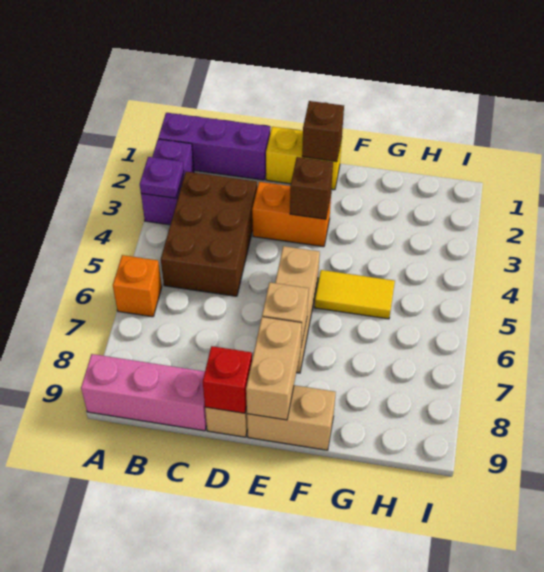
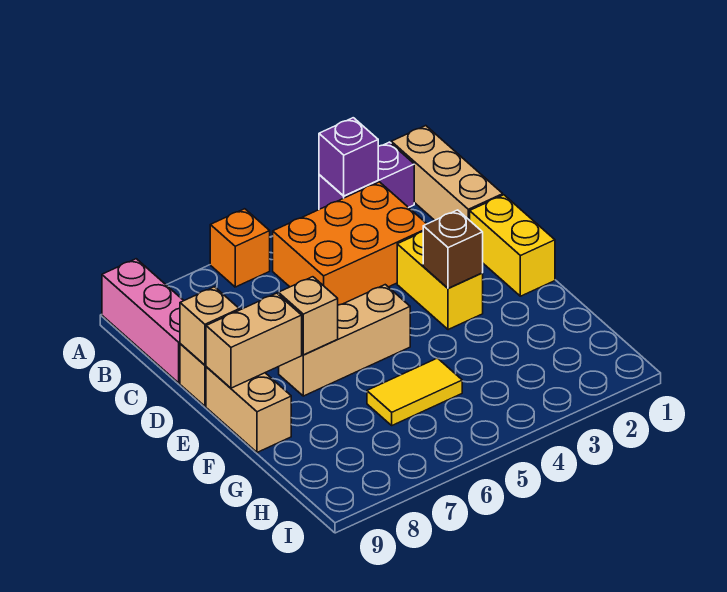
purple 1x3 brick [158,113,270,180] -> tan 1x3 brick [391,126,503,220]
purple 1x1 plate [140,157,184,198] -> purple 1x1 brick [319,118,378,196]
brown 2x3 brick [161,172,257,296] -> orange 2x3 brick [273,182,427,305]
orange 1x2 brick [252,182,331,247] -> yellow 1x2 brick [397,232,483,330]
red 1x1 brick [203,346,252,413] -> tan 1x1 brick [180,287,239,365]
brown 1x1 brick [302,101,344,162] -> none
yellow 1x2 tile [315,270,395,319] -> yellow 1x2 tile turned to [367,358,462,425]

